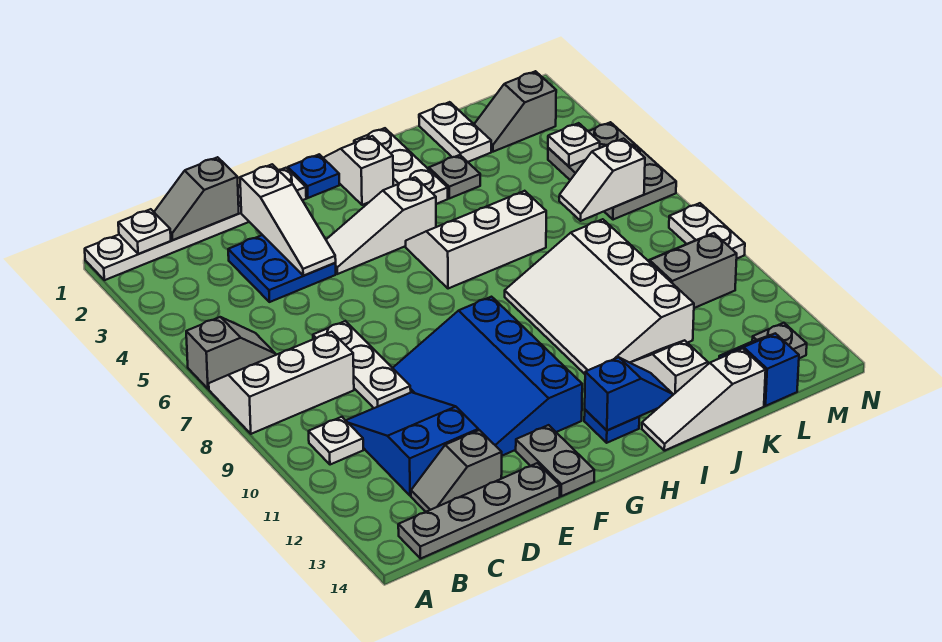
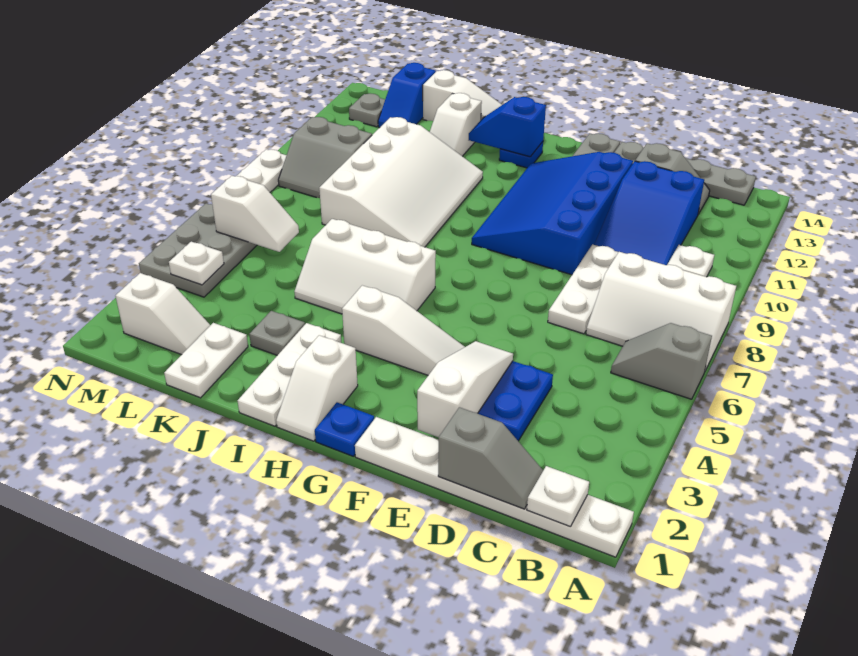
blue 3x4 slope [393,297,582,456] -> blue 3x4 slope turned to [472,152,633,275]
grey 1x2 slope [474,71,556,152] -> white 1x2 slope [116,273,210,355]

